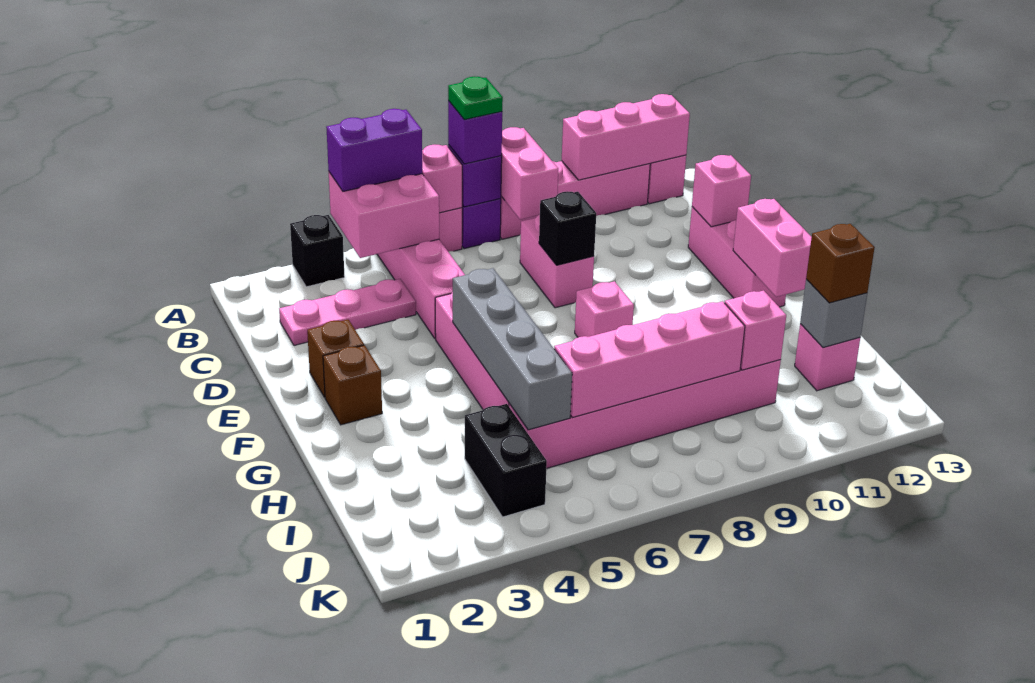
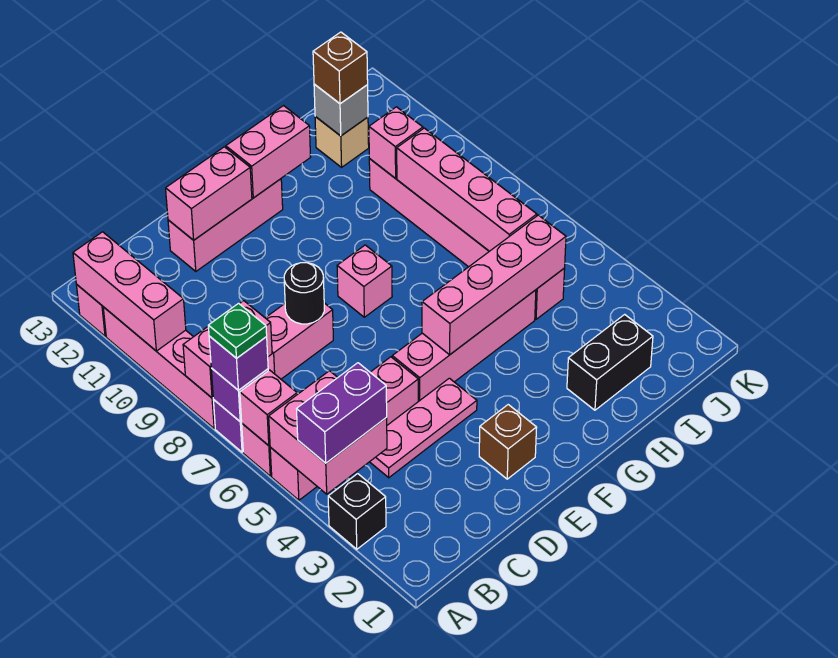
purple 1x2 brick [326,109,422,191] -> purple 1x2 brick turned to [297,363,387,463]
pink 1x3 plate [279,279,416,346] -> pink 1x3 plate turned to [370,378,477,478]
black 1x1 brick [539,191,596,265] -> black 1x1 round brick [284,263,324,324]
pink 1x1 brick [692,155,751,227] -> pink 1x2 brick [166,147,252,240]
brown 1x1 brick [323,345,382,425] -> none
grey 1x4 brick [453,268,572,430] -> pink 1x4 brick [422,215,566,355]
black 1x2 brick [465,404,547,517] -> black 1x2 brick moved to [567,314,653,410]
pink 1x1 brick [795,324,860,391] -> tan 1x1 brick [315,117,369,167]

